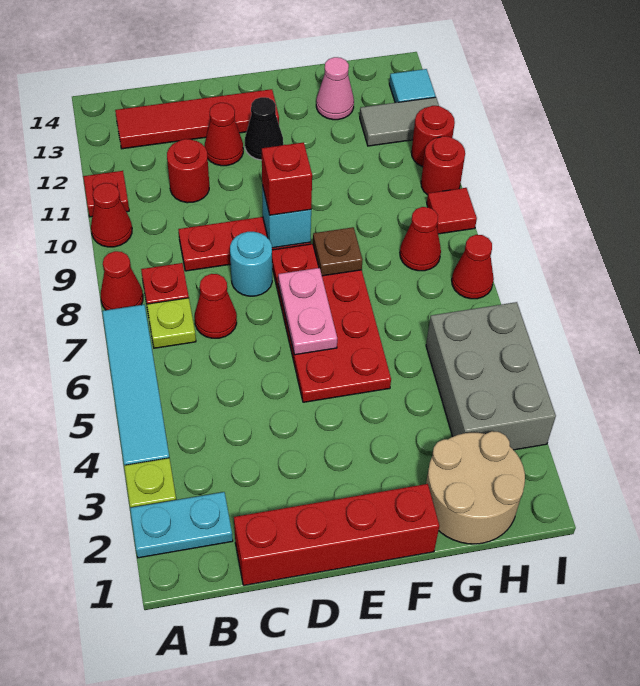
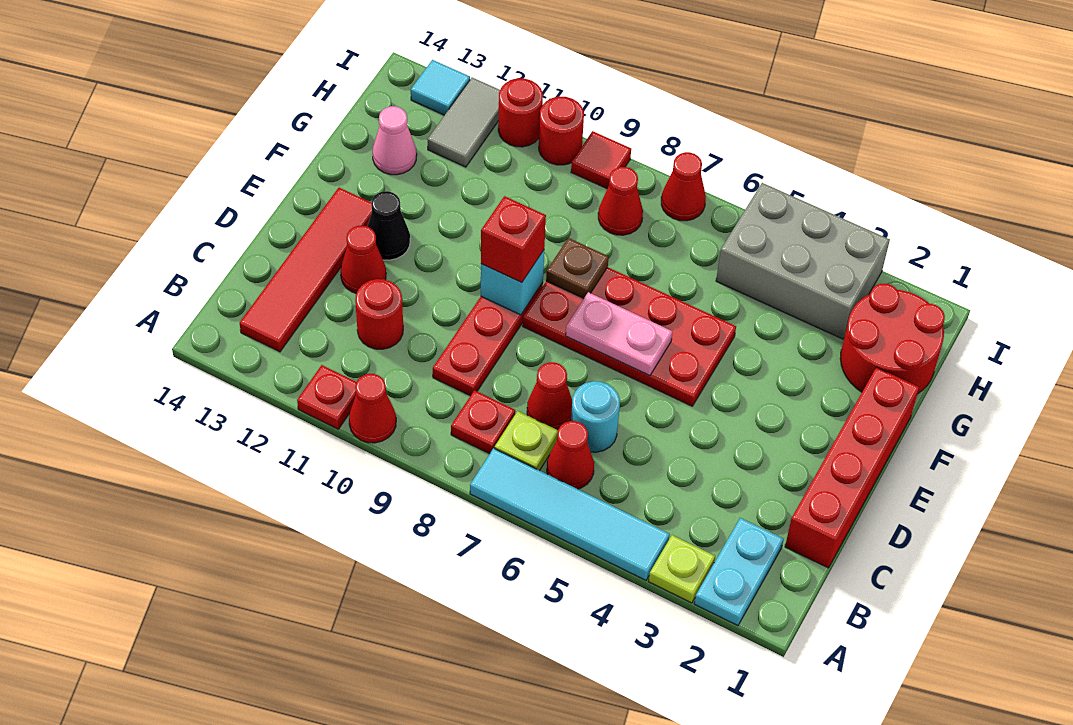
red 1x1 cone [101,251,143,310] -> red 1x1 cone moved to [547,421,594,489]
cyan 1x1 round brick [230,232,272,296] -> cyan 1x1 round brick moved to [571,381,620,452]
tan 2x2 round brick [426,431,525,544] -> red 2x2 round brick [840,284,945,393]

